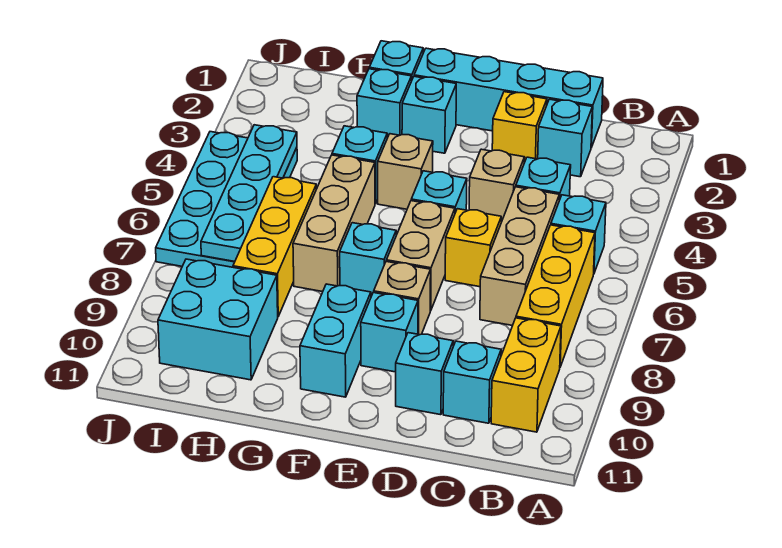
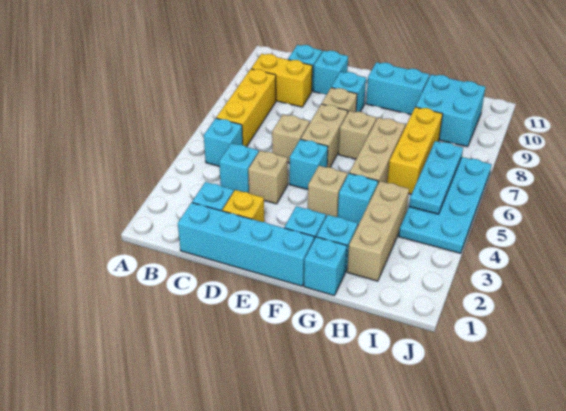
yellow 1x2 brick [491,318,561,432] -> yellow 1x2 brick turned to [251,54,312,107]
tan 1x3 brick [480,187,559,326] -> tan 1x3 brick moved to [347,181,409,281]
yellow 1x1 brick [445,209,501,287] -> tan 1x1 brick [272,115,309,163]
cyan 1x1 brick [340,223,396,296] -> tan 1x1 brick [339,111,376,159]
cyan 1x2 brick [300,284,371,397] -> cyan 1x2 brick turned to [366,62,429,115]
cyan 1x4 plate [201,125,297,262] -> cyan 1x3 plate [409,141,463,214]

